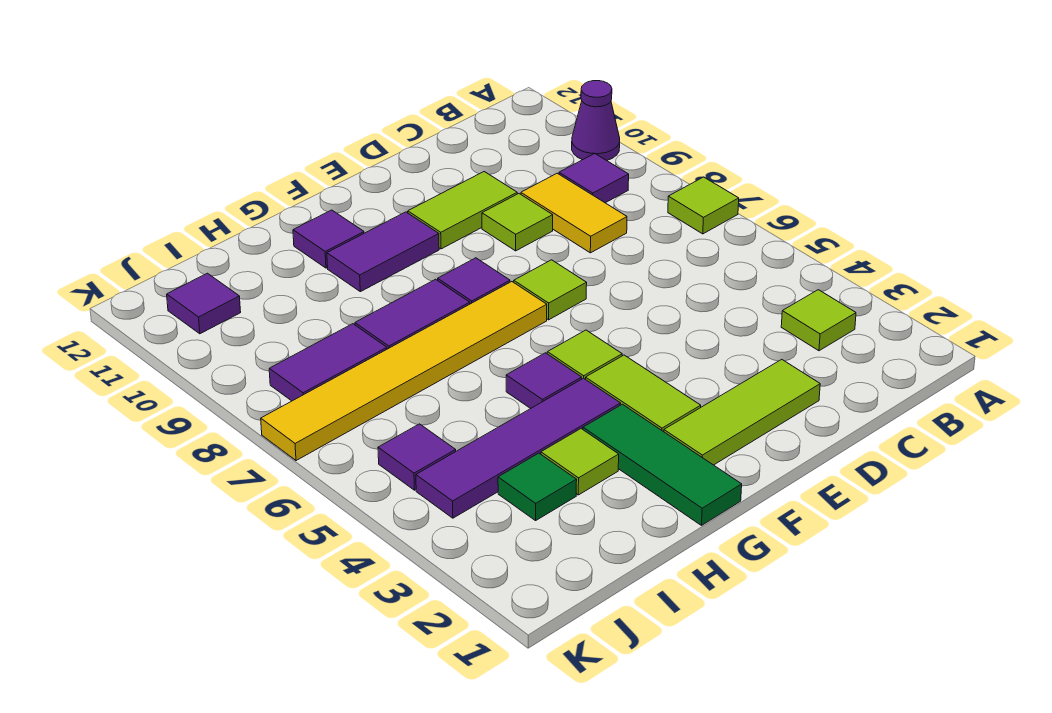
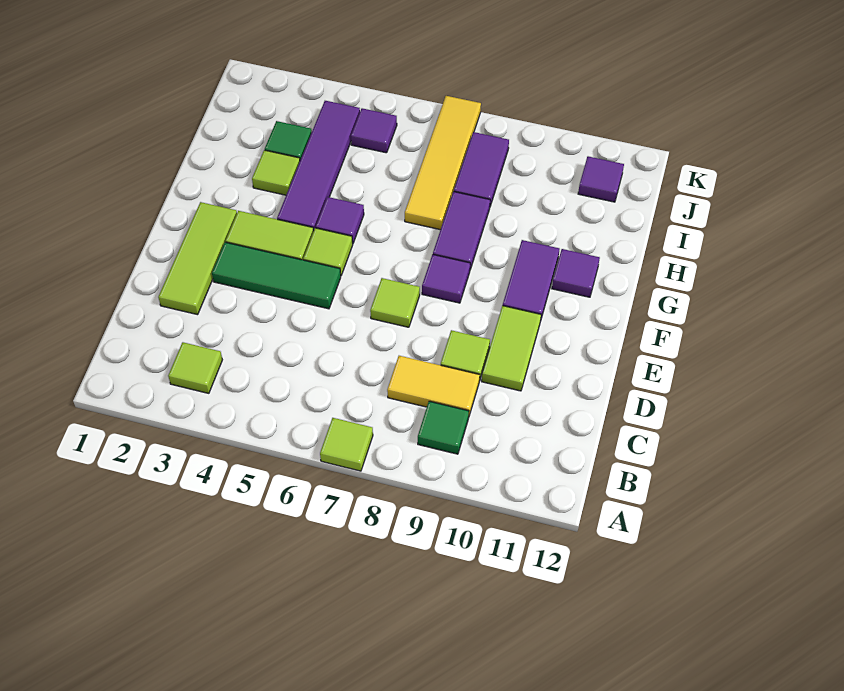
purple 1x1 cone [572,81,620,161] -> none
purple 1x1 tile [559,153,629,203] -> green 1x1 tile [418,401,469,454]
yellow 1x6 tile [261,282,547,461] -> yellow 1x4 tile [405,96,481,230]
green 1x3 tile [583,404,742,525] -> green 1x3 tile moved to [212,242,341,309]

